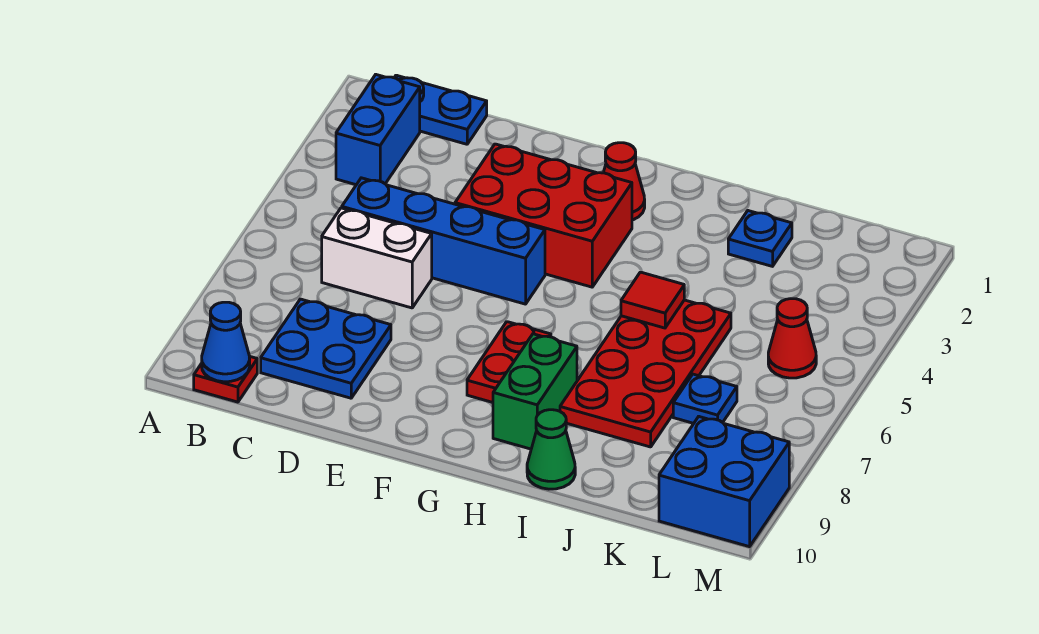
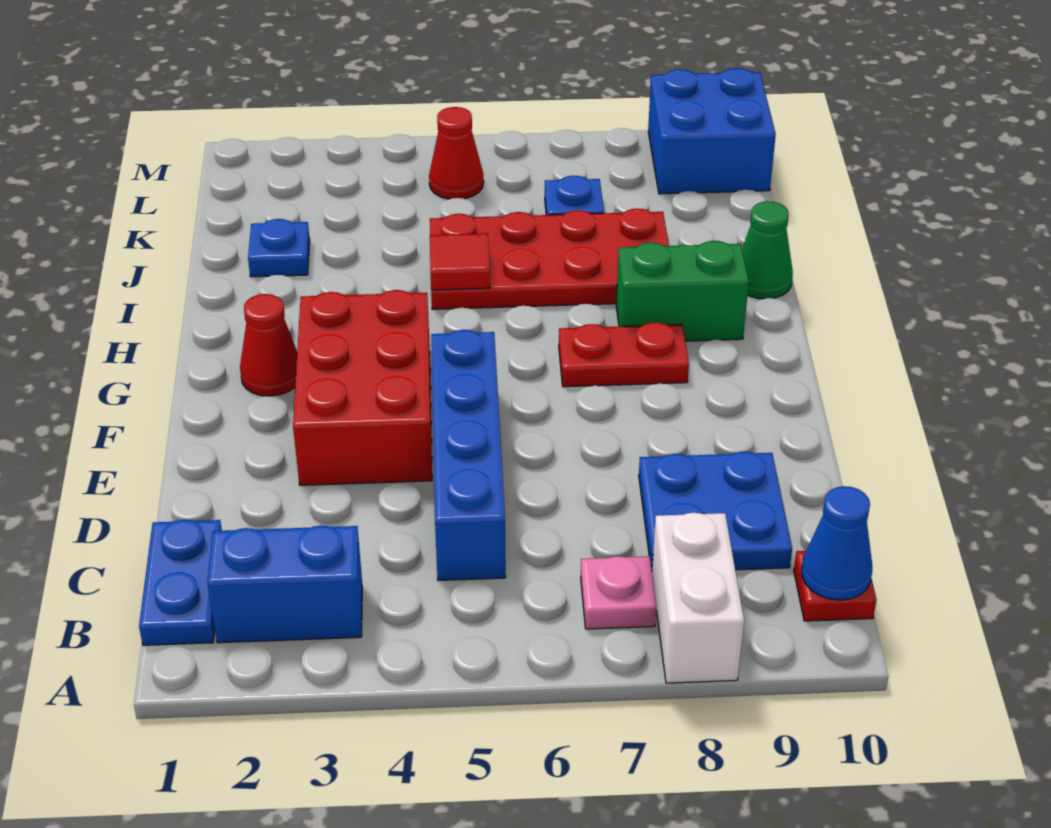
none -> pink 1x1 plate [581,556,656,629]
white 1x2 brick [322,208,432,308] -> white 1x2 brick moved to [652,513,744,683]

